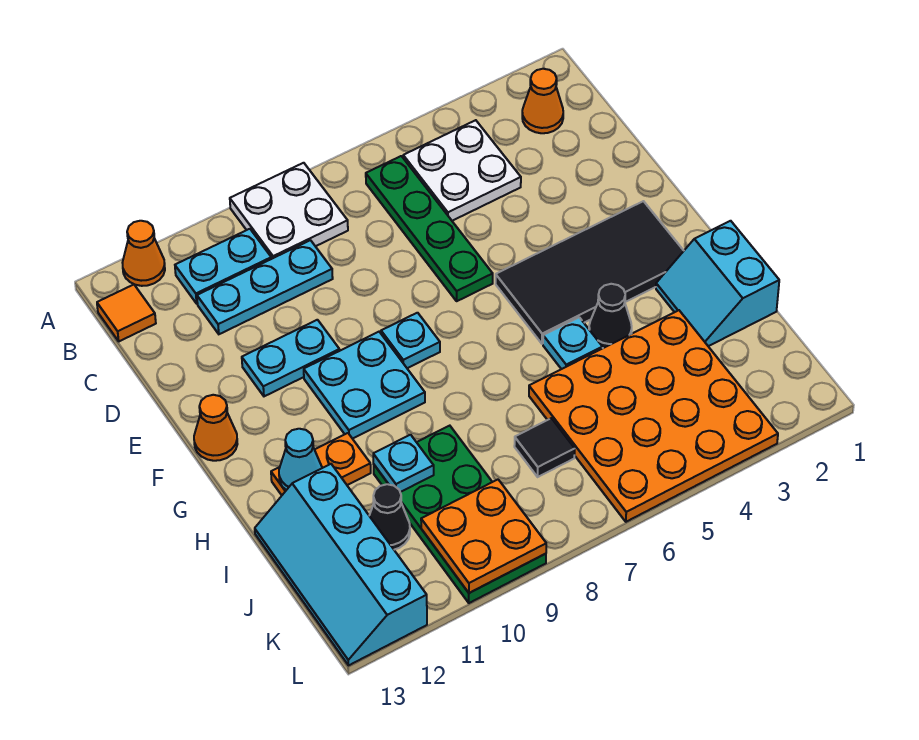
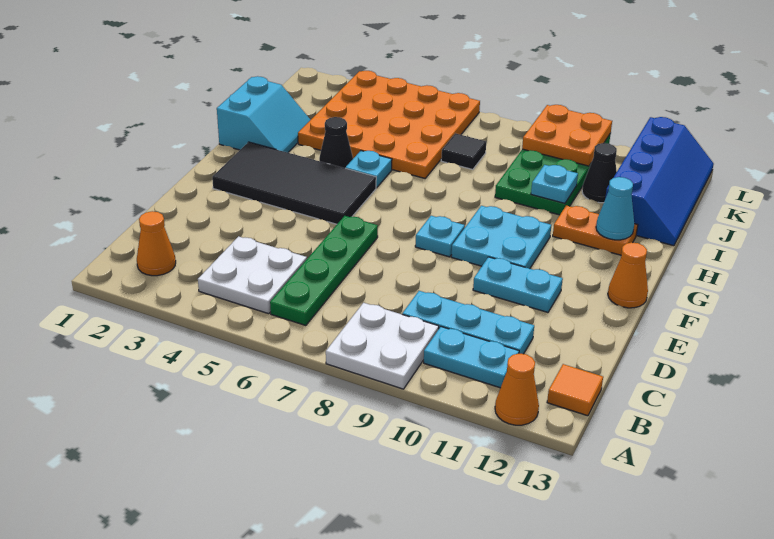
cyan 2x4 slope [255,464,427,665] -> blue 2x4 slope [605,117,714,246]

